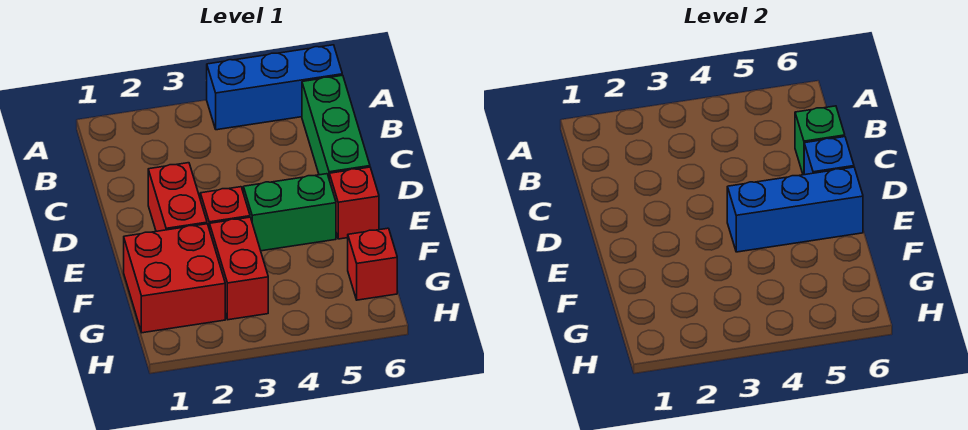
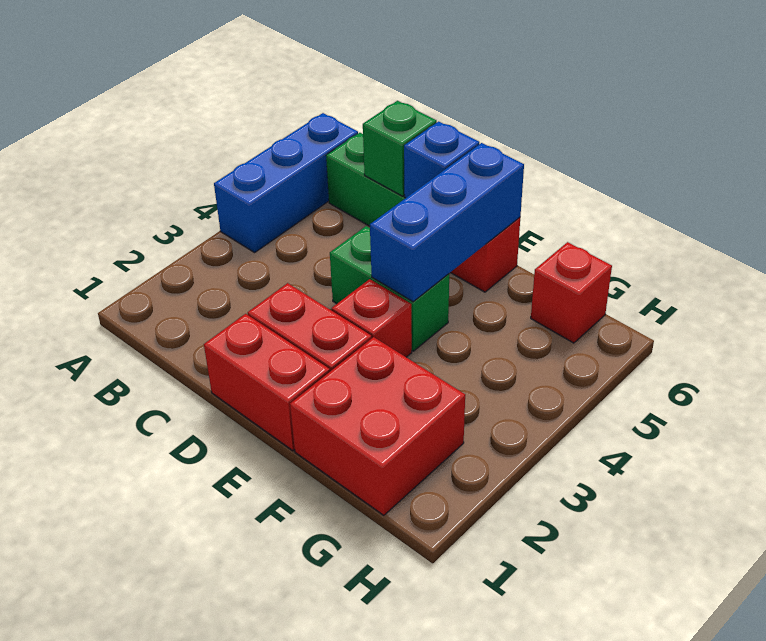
green 1x2 brick [243,174,336,251] -> green 1x2 brick turned to [330,226,449,351]
red 1x2 brick [210,217,268,320] -> red 1x2 brick moved to [204,314,330,451]

